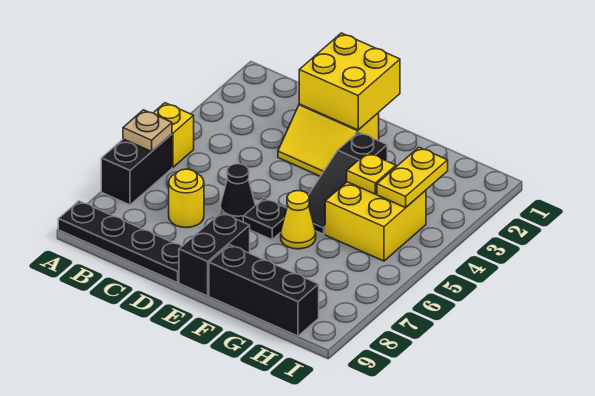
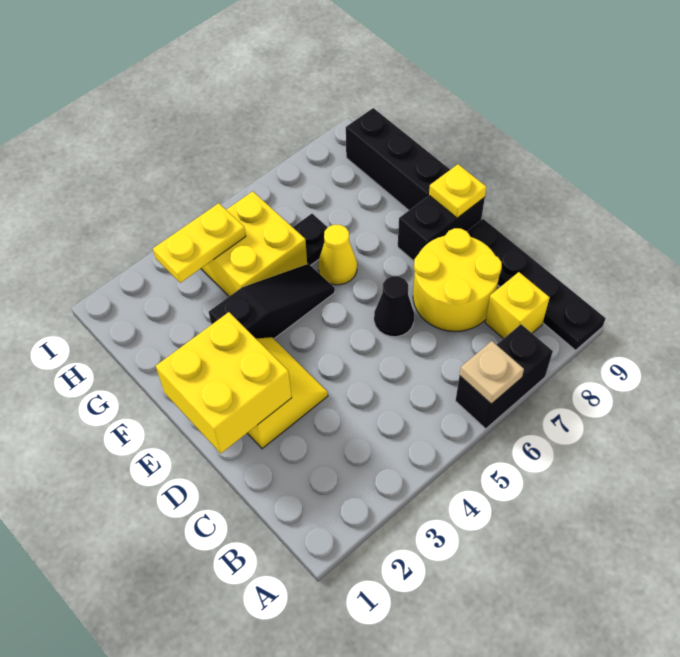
yellow 1x1 brick [154,103,194,167] -> yellow 1x1 brick moved to [485,272,550,339]
yellow 1x1 round brick [169,169,204,228] -> yellow 2x2 round brick [413,228,502,331]
black 1x1 plate [243,198,287,240] -> black 1x1 plate moved to [293,214,328,266]
yellow 1x1 plate [347,153,396,194] -> yellow 1x1 plate moved to [429,164,486,218]

